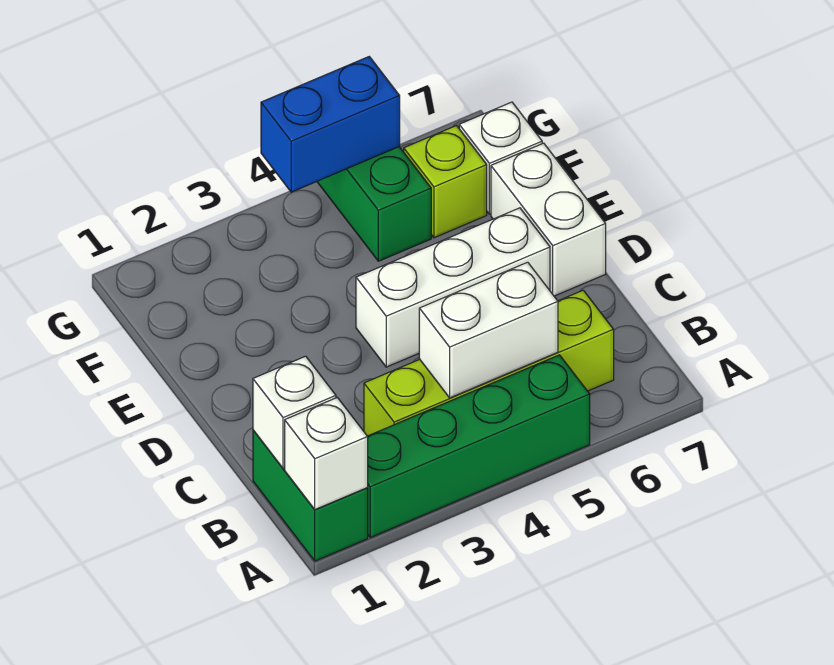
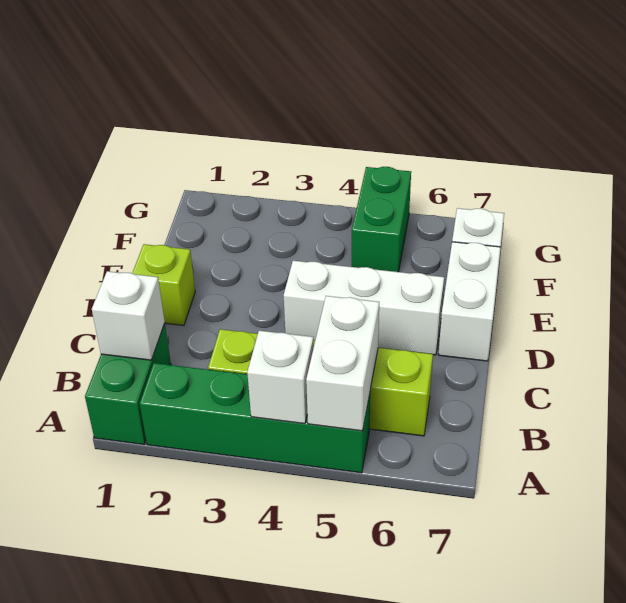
white 1x1 brick [285,398,368,510] -> white 1x1 brick moved to [247,331,314,424]
white 1x2 brick [419,262,558,398] -> white 1x2 brick turned to [306,296,379,431]
lime 1x1 brick [404,126,487,238] -> lime 1x1 brick moved to [132,244,195,326]
blue 1x2 brick [261,57,400,192] -> none

